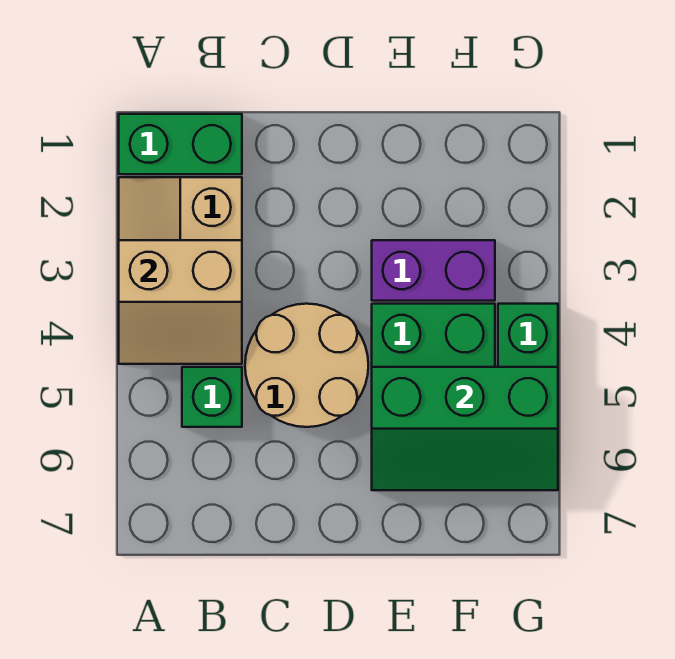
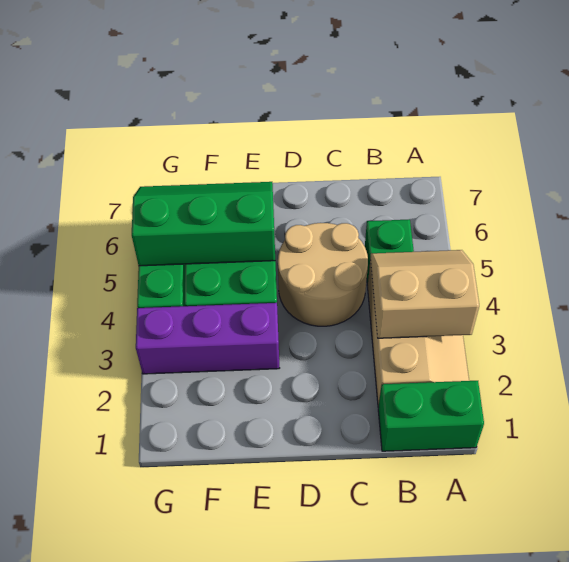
purple 1x2 brick [372,240,495,301] -> purple 1x3 brick [136,303,279,374]

